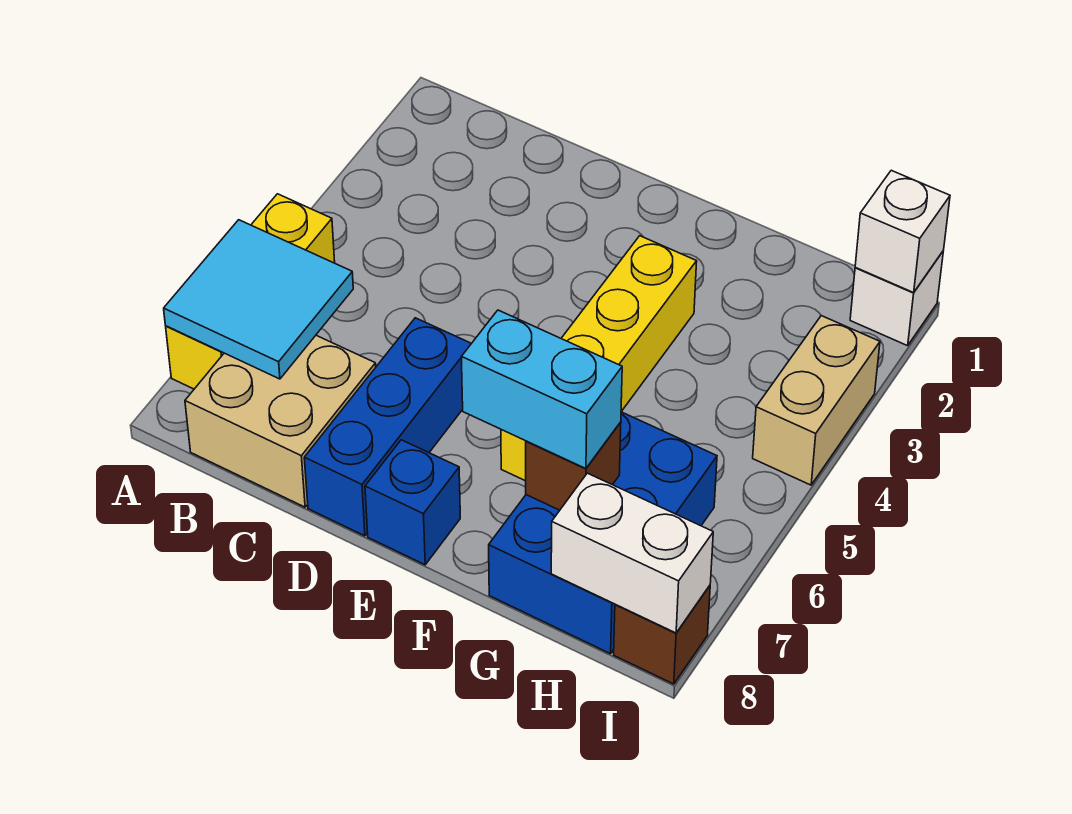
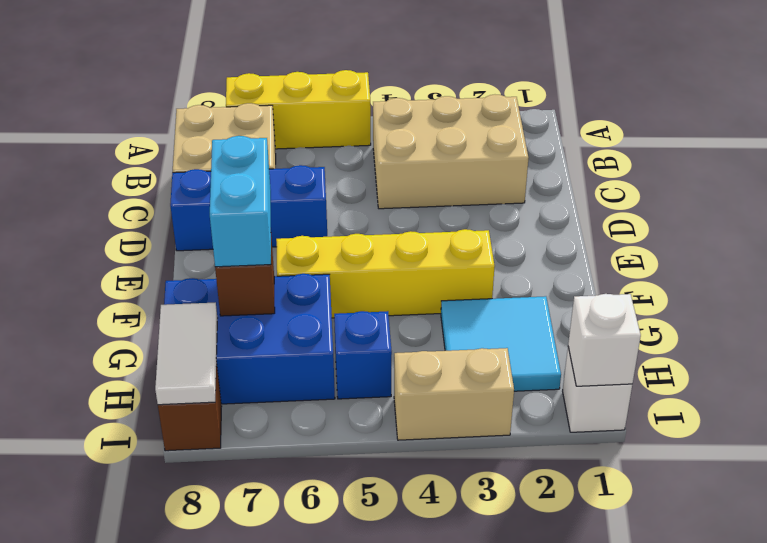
cyan 2x2 tile [164,220,353,379] -> cyan 2x2 tile moved to [441,296,561,391]
none -> tan 2x3 brick [373,95,528,209]
blue 1x1 brick [365,440,460,565] -> blue 1x1 brick moved to [334,311,392,399]
white 1x2 brick [551,473,713,633] -> white 1x2 tile [155,303,217,405]

